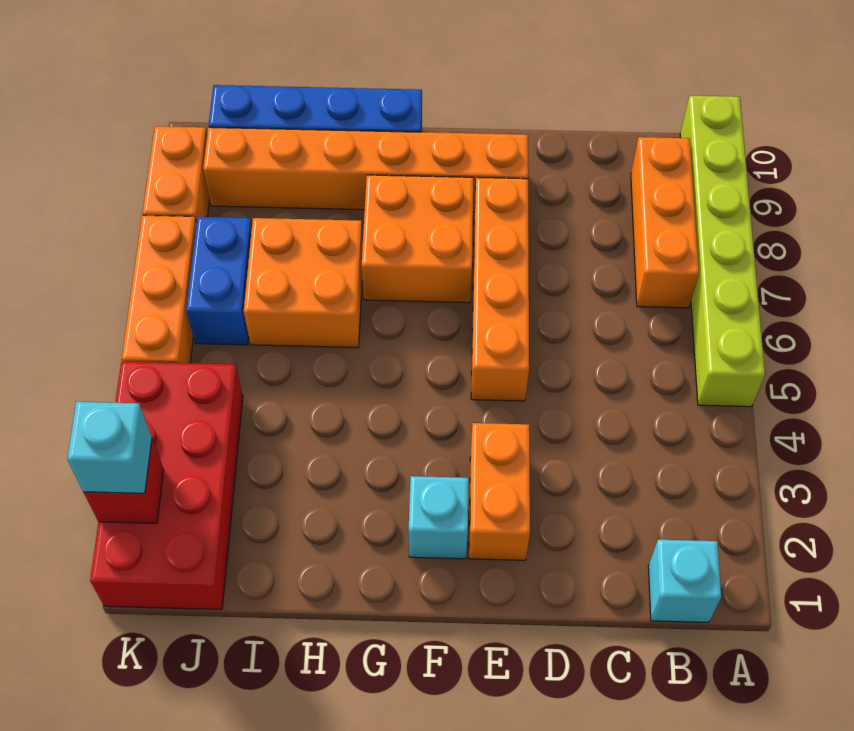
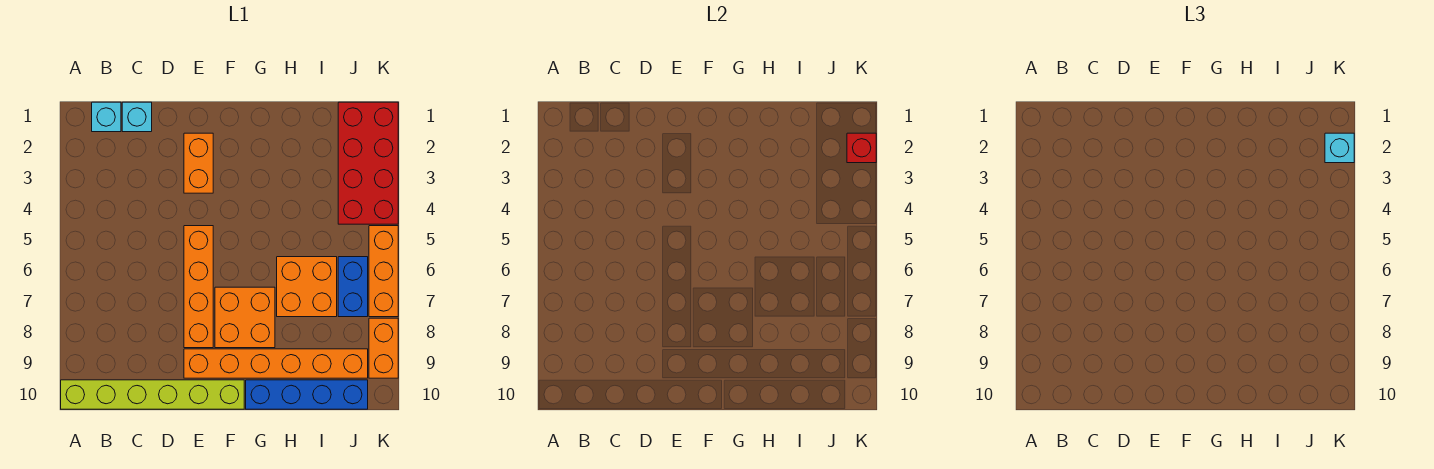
lime 1x6 brick [680,96,765,407] -> lime 1x6 brick turned to [61,380,244,409]
orange 1x3 brick [631,137,699,308] -> none
cyan 1x1 brick [409,476,469,559] -> cyan 1x1 brick moved to [122,102,152,132]

